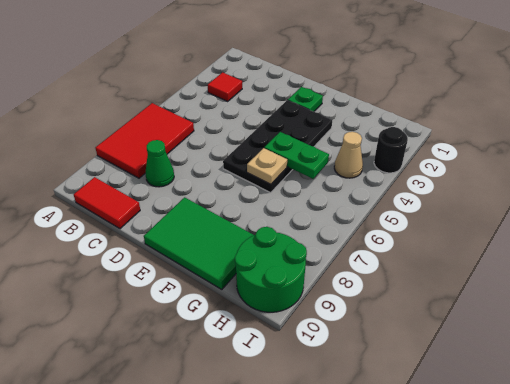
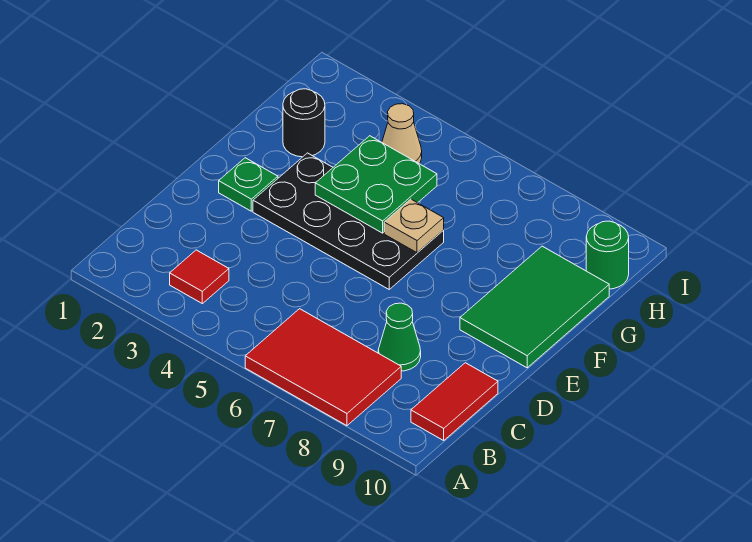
green 1x2 plate [264,132,329,179] -> green 2x2 plate [315,136,437,233]
green 2x2 round brick [235,227,307,312] -> green 1x1 round brick [586,221,629,289]
black 1x1 round brick [374,127,408,173] -> black 1x1 round brick moved to [283,89,325,157]

